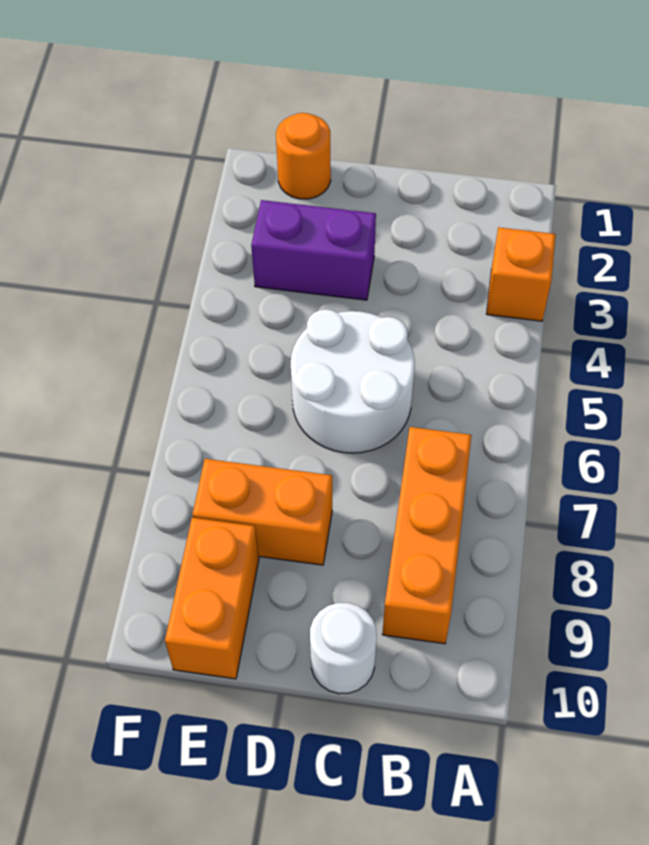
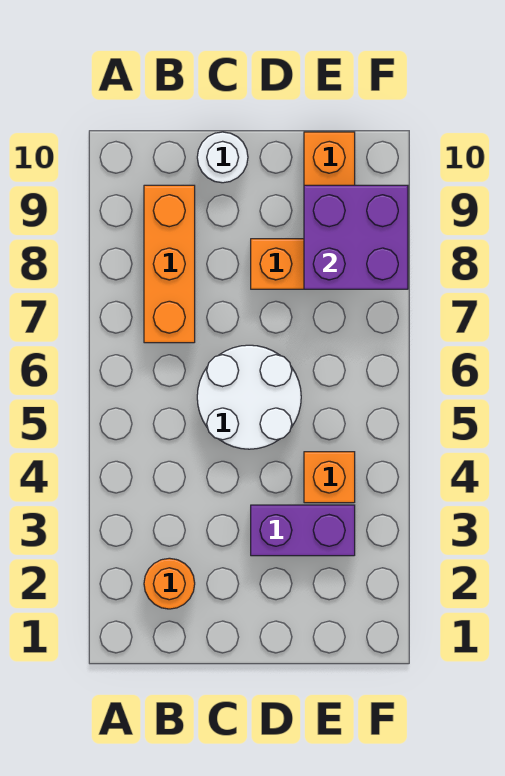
orange 1x1 brick [486,227,556,321] -> orange 1x1 brick moved to [304,452,355,503]
orange 1x1 round brick [276,113,331,199] -> orange 1x1 round brick moved to [144,558,195,609]
none -> purple 2x2 brick [304,185,408,289]

